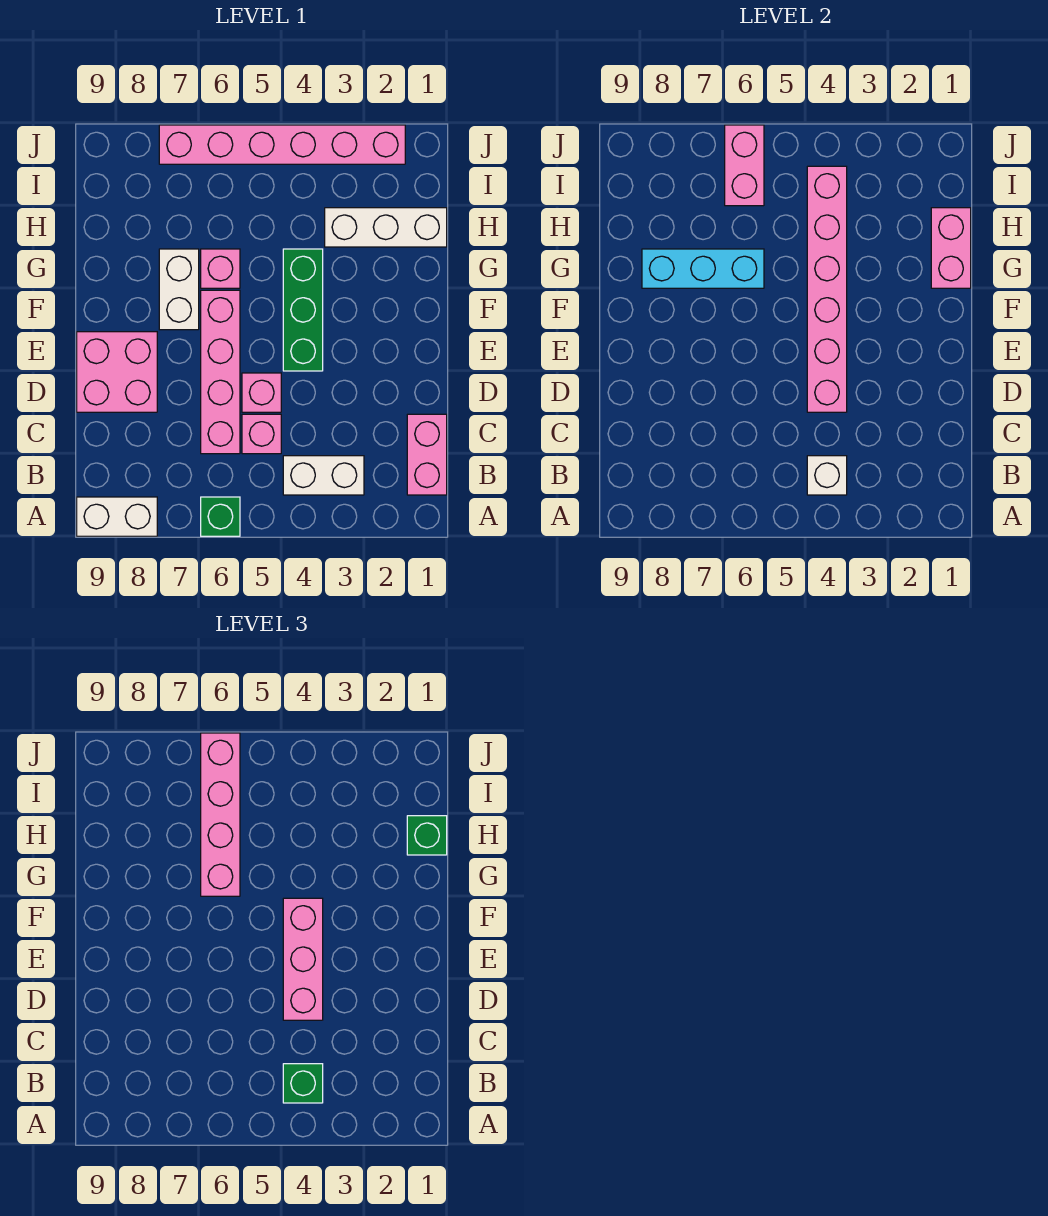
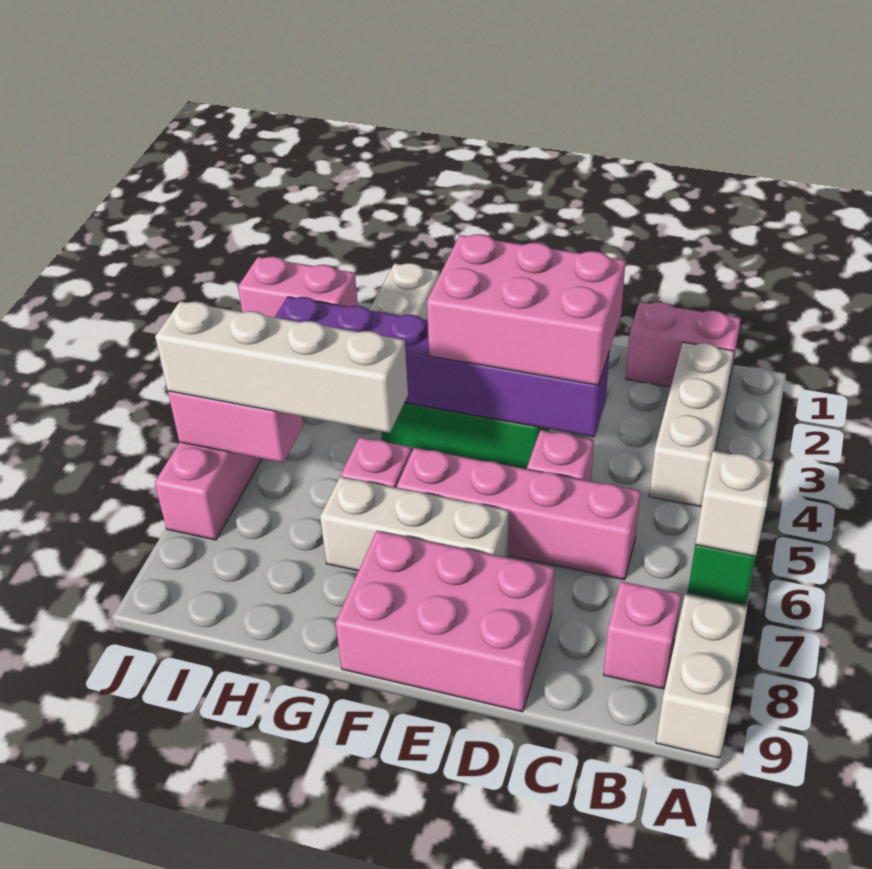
white 1x2 brick [283,456,364,495] -> white 1x3 brick [649,342,734,507]
white 1x1 brick [807,456,847,495] -> white 1x1 brick moved to [695,451,774,556]
green 1x1 brick [283,1064,323,1103] -> none
pink 1x1 brick [242,414,281,454] -> pink 1x1 brick moved to [604,581,681,689]
pink 1x6 brick [807,166,847,412] -> purple 1x6 brick [275,297,610,437]
pink 1x3 brick [283,898,323,1020] -> pink 2x3 brick [427,234,626,385]
pink 2x2 brick [77,332,157,412] -> pink 2x3 brick [335,531,554,712]
white 1x2 brick [159,249,199,330] -> white 1x3 brick [320,477,509,571]
pink 1x2 brick [931,208,971,288] -> pink 1x2 brick moved to [238,257,358,317]
cyan 1x3 brick [642,249,764,288] -> none
pink 1x4 brick [201,733,240,896] -> white 1x4 brick [155,301,408,433]
green 1x1 brick [407,816,447,855] -> none

